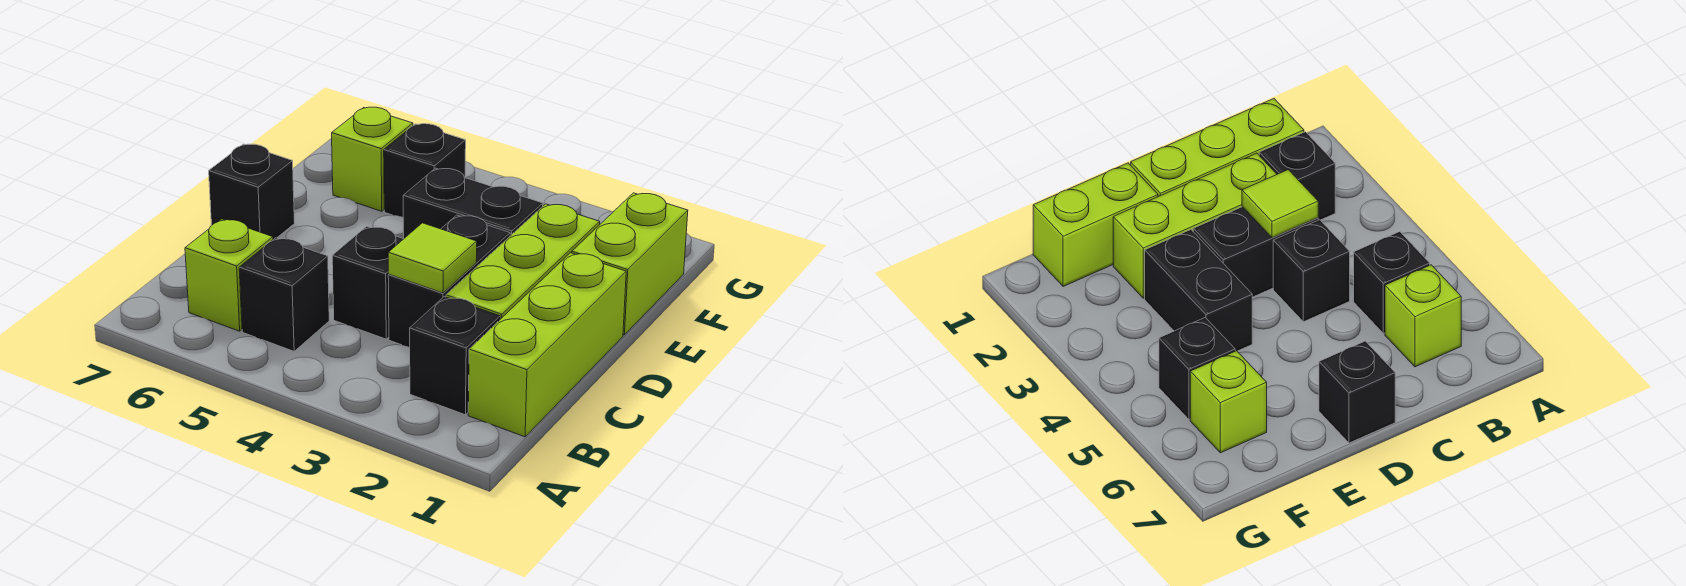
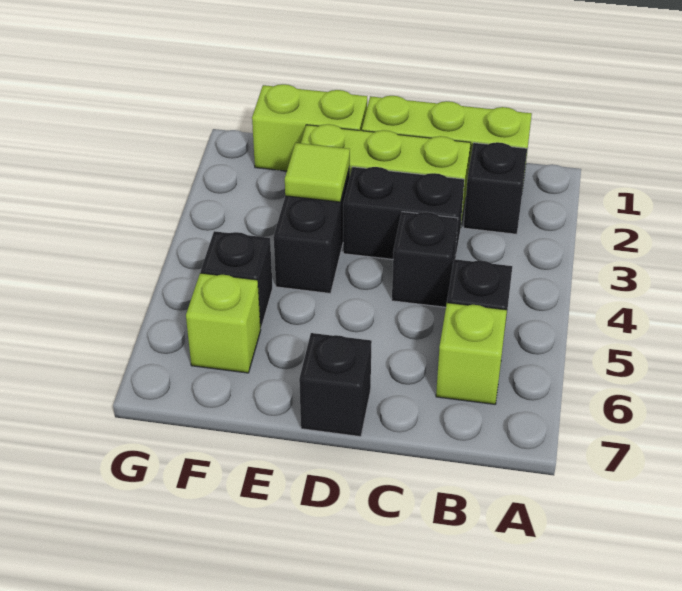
lime 1x1 tile [388,223,477,293] -> lime 1x1 tile moved to [285,143,350,202]

